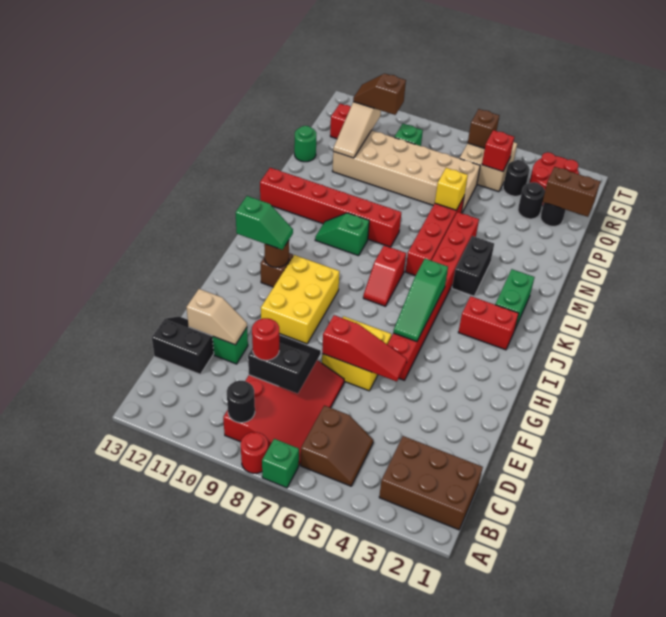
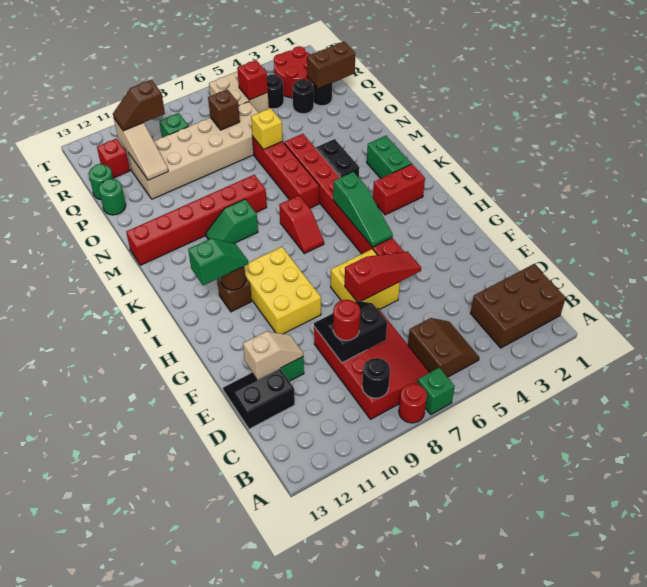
none -> green 1x1 round brick [89,164,113,200]
brown 1x1 brick [468,109,499,149] -> brown 1x1 brick moved to [208,89,240,130]

